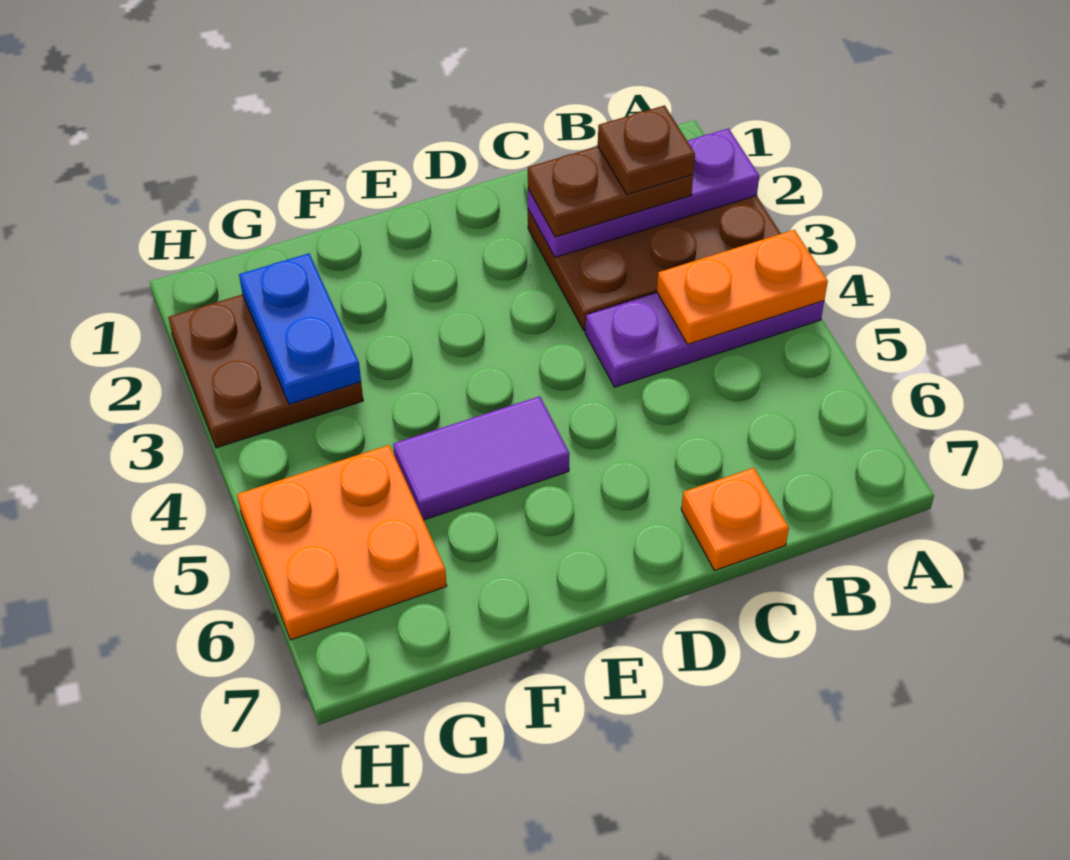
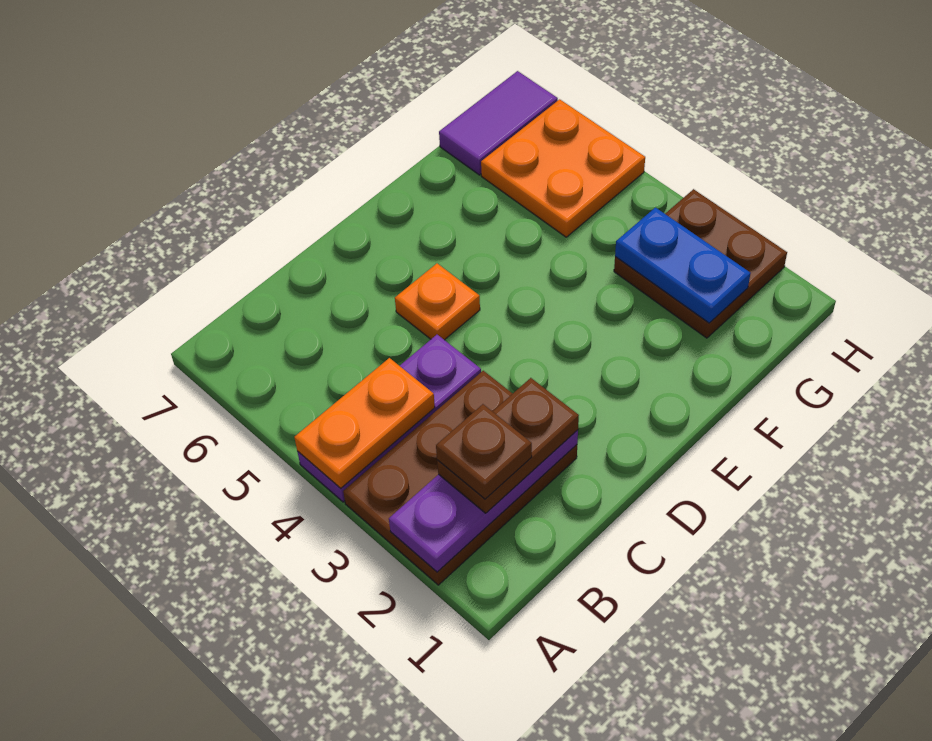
orange 1x1 plate [681,468,789,571] -> orange 1x1 plate moved to [395,263,480,340]
purple 1x2 tile [393,396,570,520] -> purple 1x2 tile moved to [439,71,558,175]

